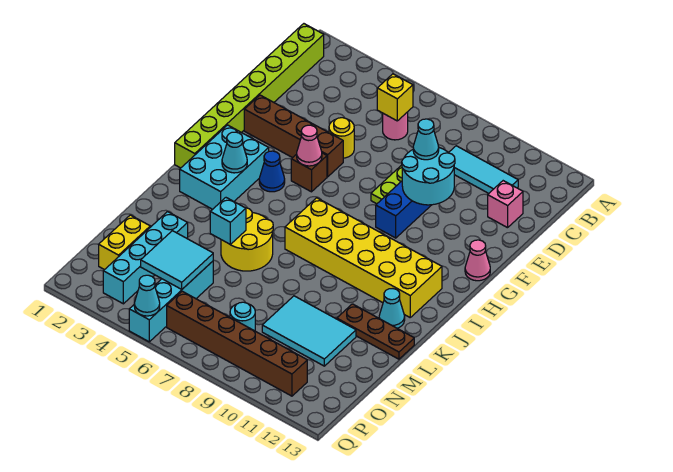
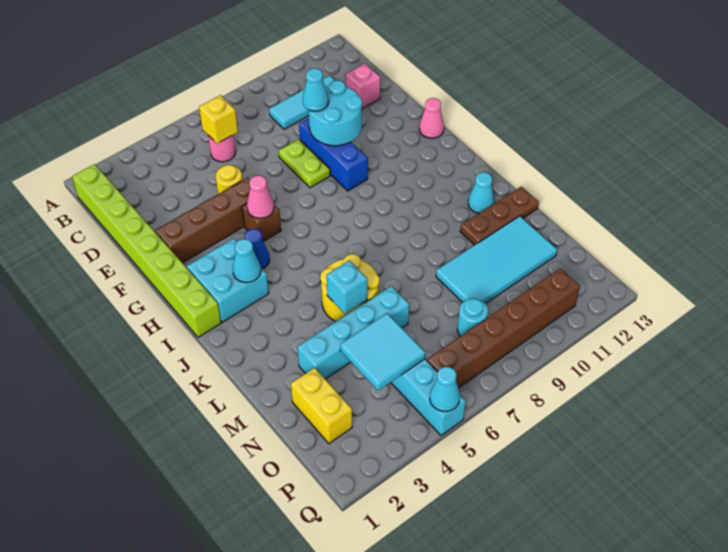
cyan 2x3 brick [180,125,269,209] -> cyan 2x2 brick [187,238,269,322]
yellow 2x6 brick [285,198,442,317] -> none
cyan 1x4 brick [103,212,188,304] -> cyan 1x4 brick turned to [297,286,409,379]
cyan 2x3 tile [262,296,356,366] -> cyan 2x4 tile [436,216,557,304]

